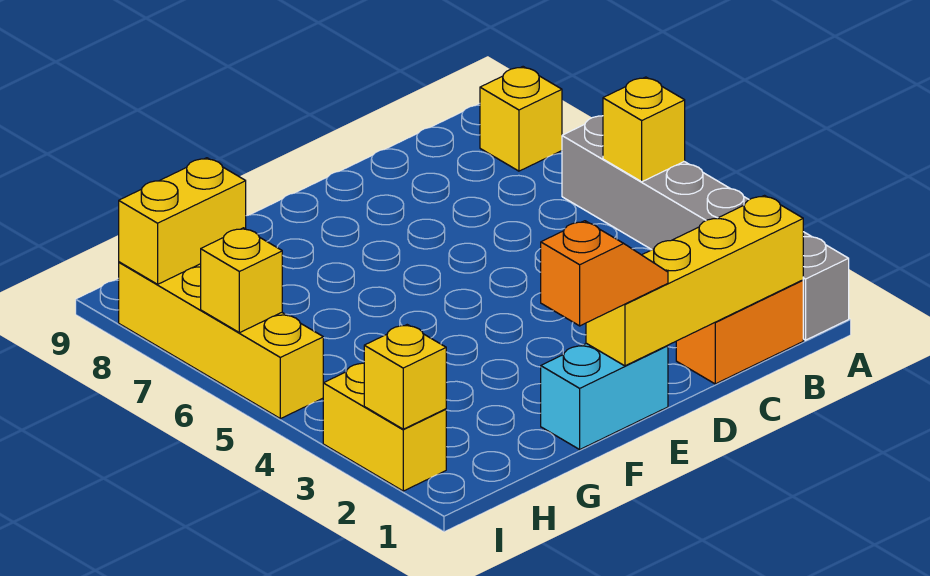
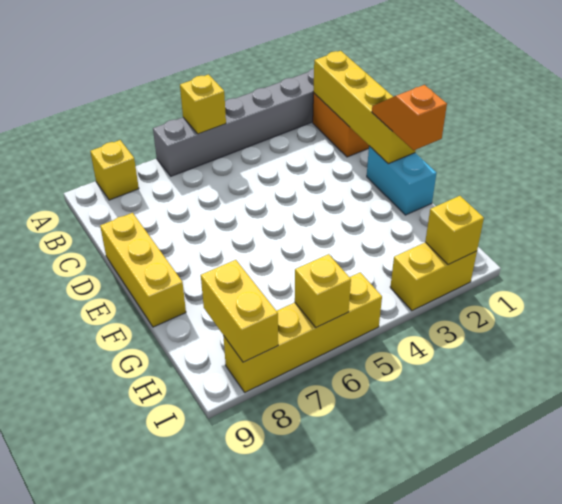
none -> yellow 1x3 brick [100,213,186,327]

